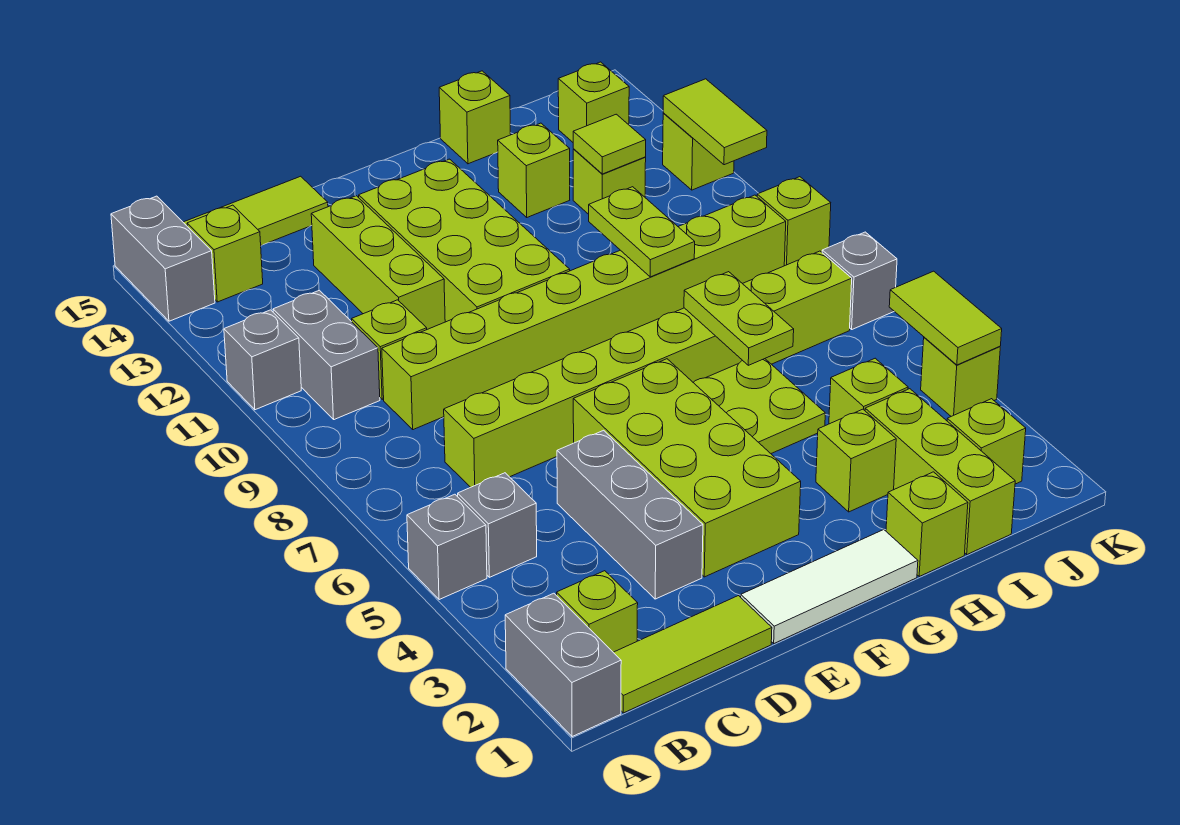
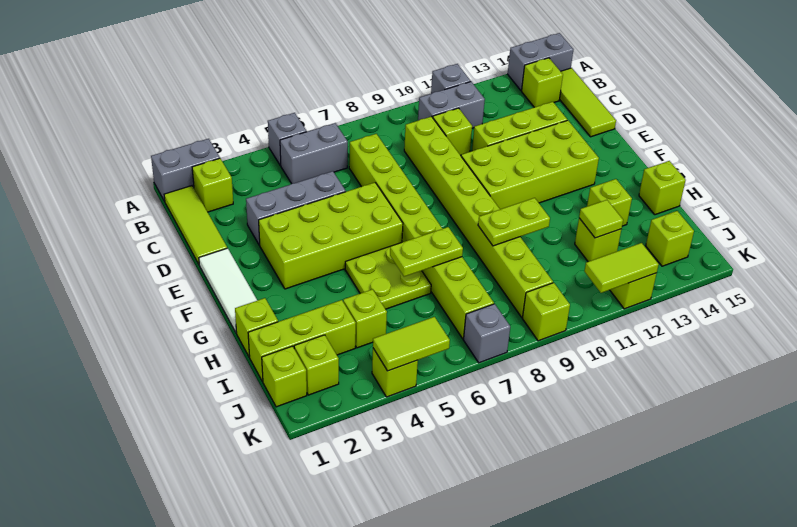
grey 1x1 brick [458,473,537,577] -> grey 1x2 brick [280,123,348,184]
lime 1x1 brick [816,409,896,512] -> lime 1x1 brick moved to [262,346,307,407]

